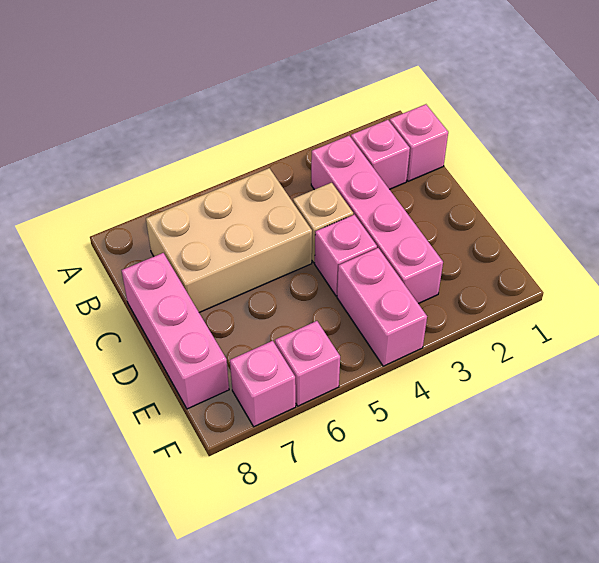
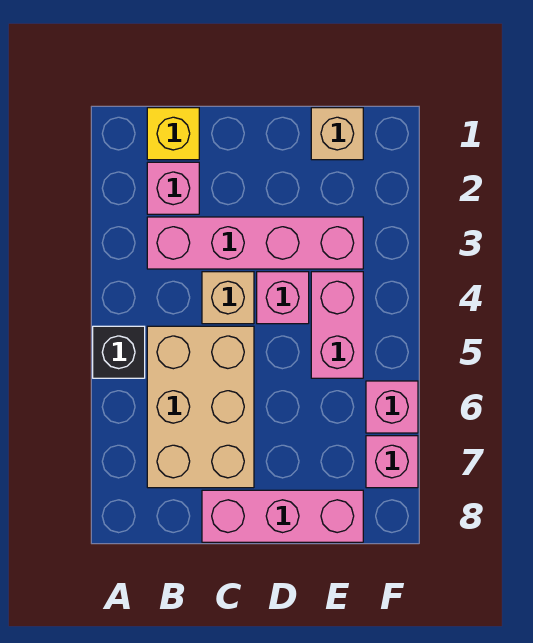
none -> black 1x1 brick [93,326,145,378]
pink 1x1 brick [390,104,448,181] -> yellow 1x1 brick [147,108,199,160]
none -> tan 1x1 brick [311,108,363,160]
pink 1x2 brick [337,248,427,366] -> pink 1x2 brick turned to [311,272,363,378]

